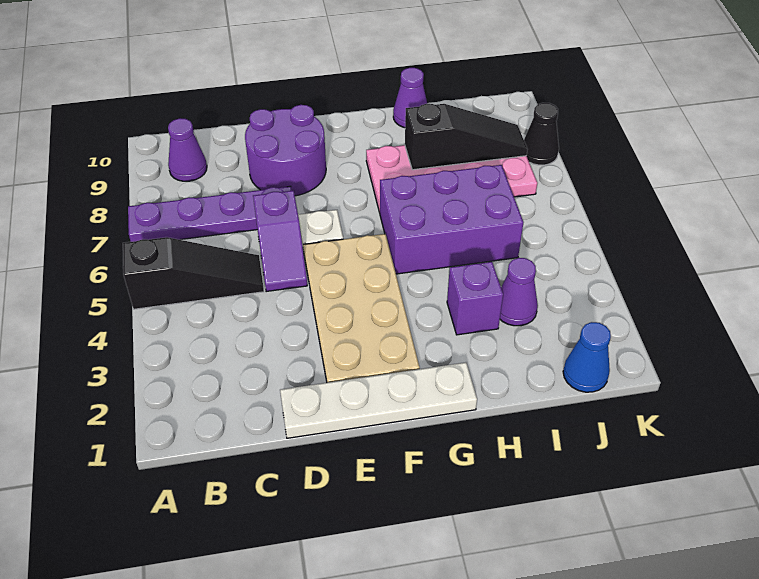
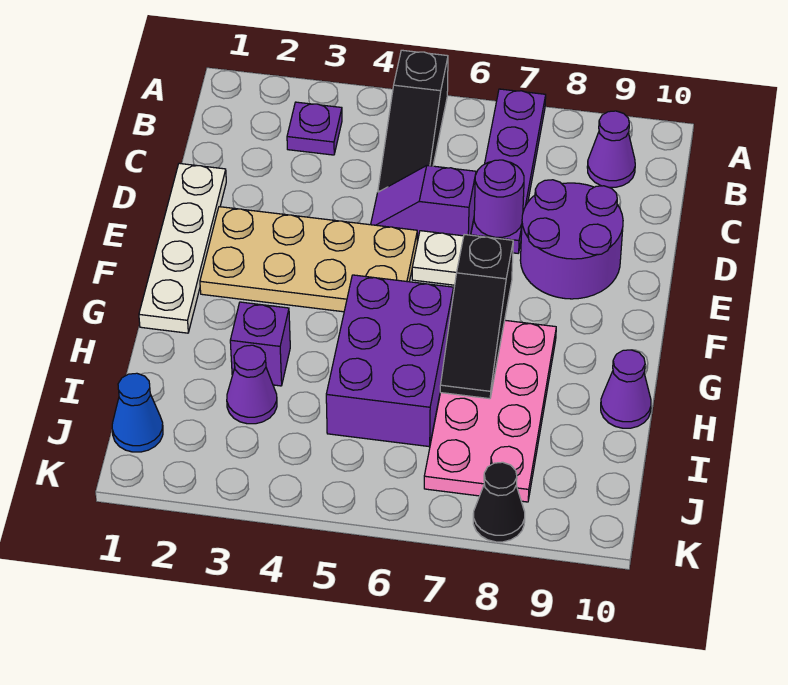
none -> purple 1x1 plate [287,102,342,155]
none -> purple 1x1 round brick [474,160,524,237]
black 1x3 slope [405,104,528,170] -> black 1x3 slope moved to [440,235,513,399]

